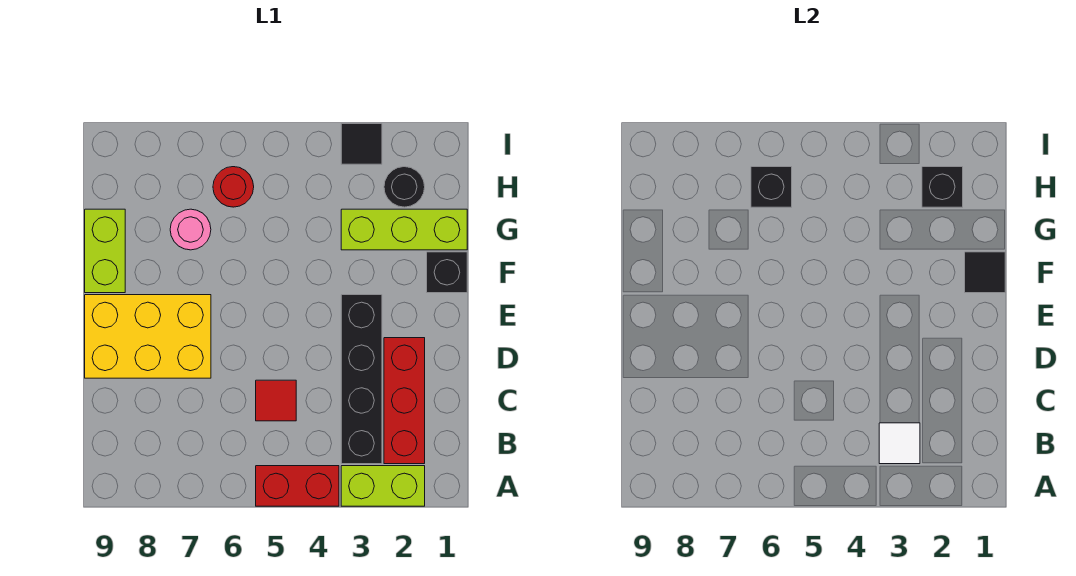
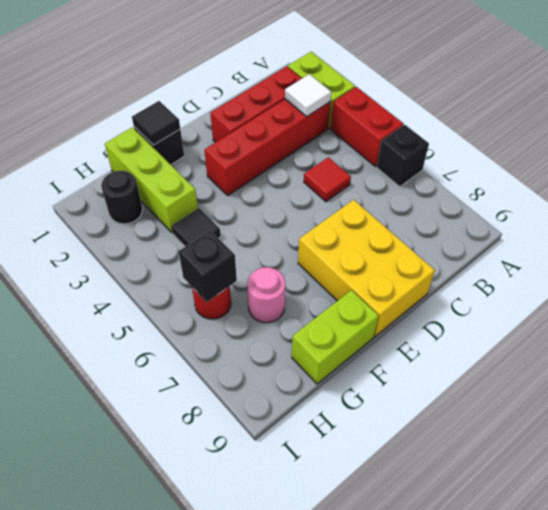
black 1x4 brick [341,295,382,464] -> red 1x4 brick [204,99,331,195]
black 1x1 brick [922,167,963,207] -> black 1x1 brick moved to [377,125,429,187]
black 1x1 tile [341,124,382,164] -> black 1x1 tile moved to [171,208,221,246]

